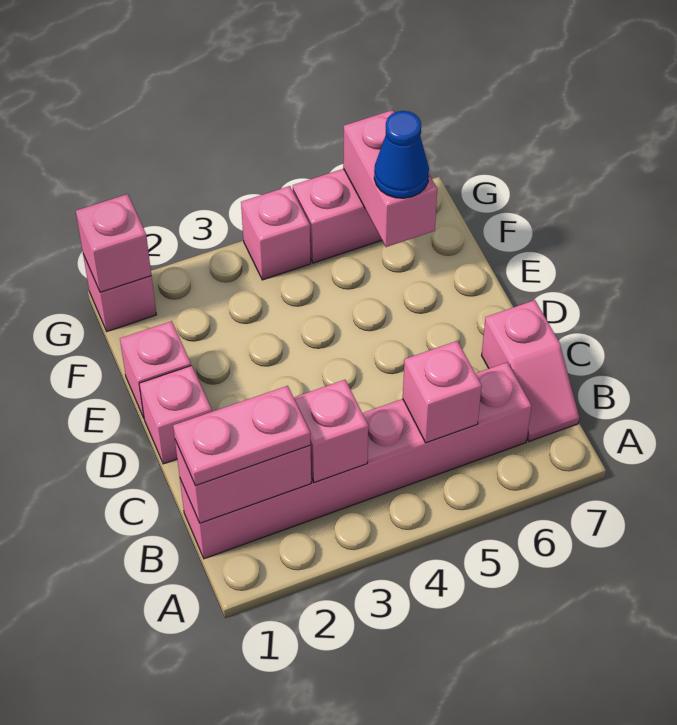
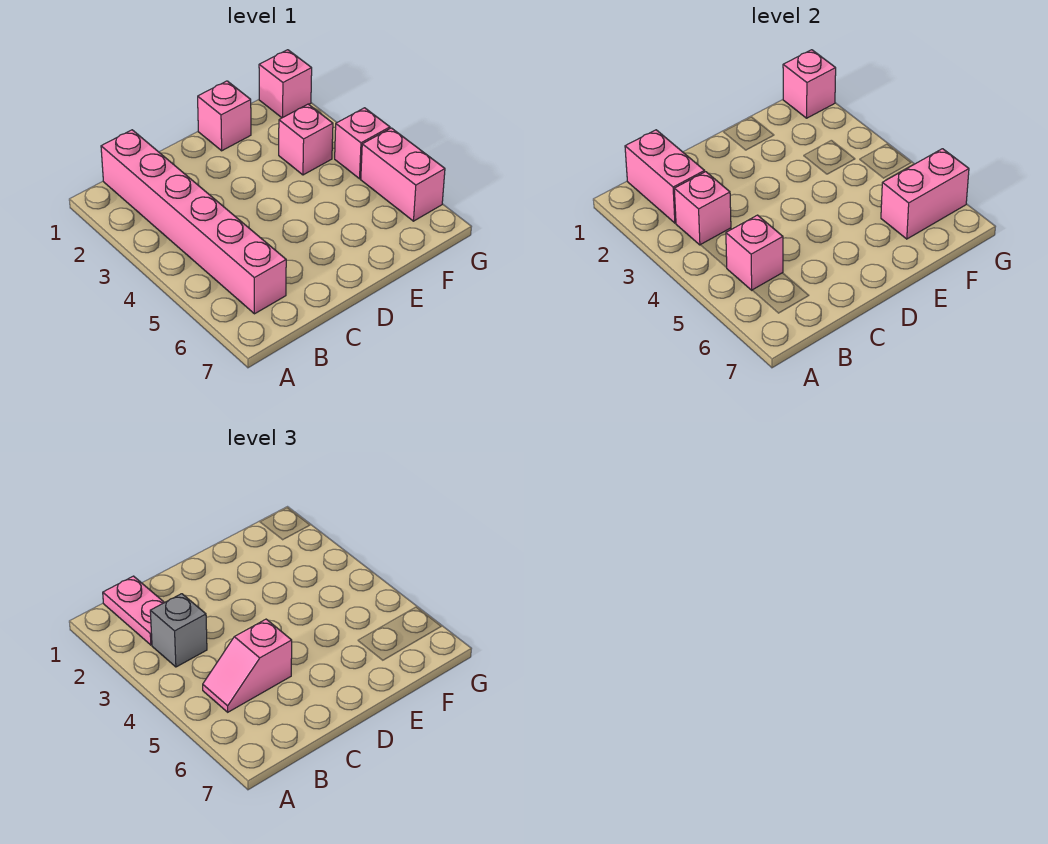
none -> grey 1x1 brick [150,594,207,667]
pink 1x2 slope [482,300,579,441] -> pink 1x2 slope moved to [203,619,292,712]
pink 1x1 brick [139,366,212,464] -> pink 1x1 brick moved to [279,104,333,175]
blue 1x1 cone [374,111,429,198] -> none

